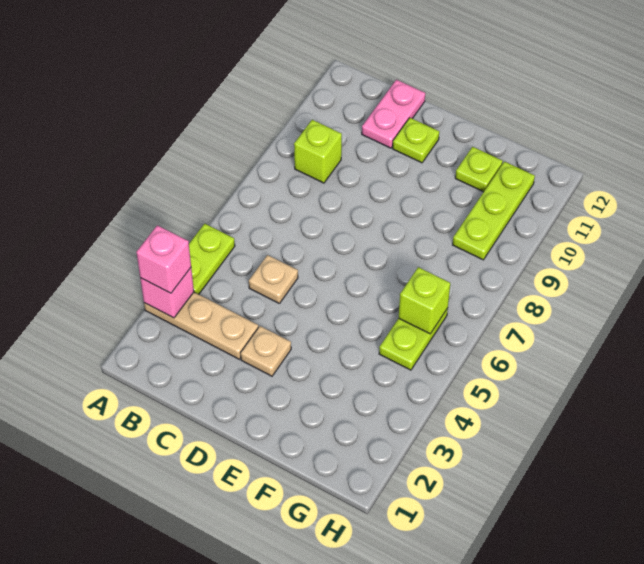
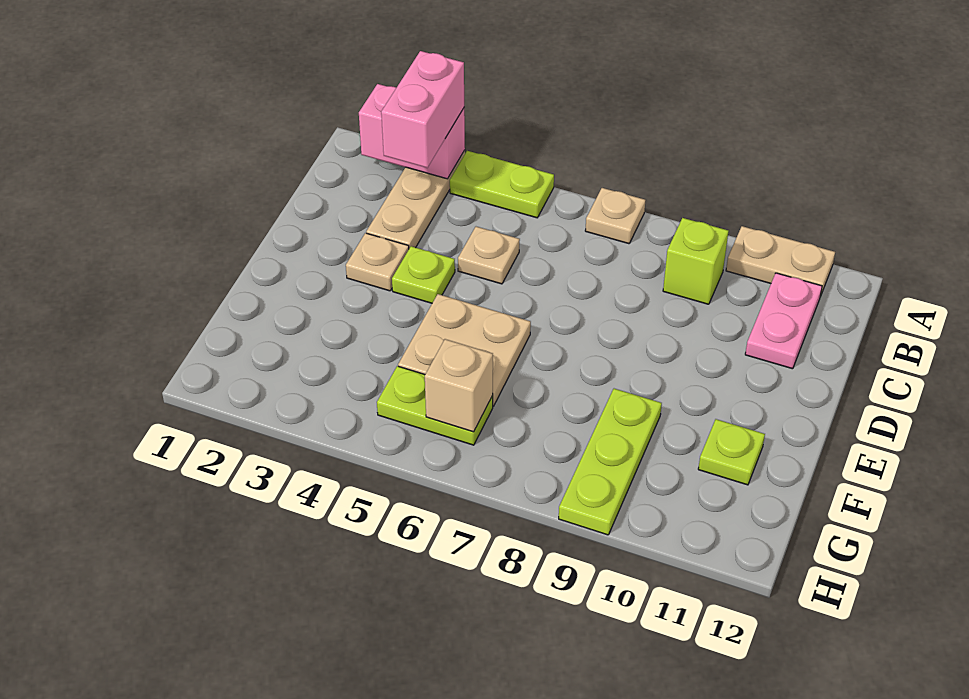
pink 1x1 brick [140,268,194,318] -> pink 1x2 brick [359,84,465,179]
pink 1x1 brick [136,225,191,293] -> pink 1x2 brick [381,51,464,168]
none -> tan 1x1 plate [585,188,646,244]
none -> tan 1x2 plate [726,226,835,296]
pink 1x2 plate [362,80,425,148] -> pink 1x2 plate turned to [745,273,822,369]
lime 1x1 plate [393,118,439,163] -> lime 1x1 plate moved to [392,246,455,303]
none -> tan 2x2 plate [398,294,531,406]
lime 1x1 brick [399,267,450,334] -> tan 1x1 brick [425,339,493,432]
lime 1x3 plate [453,162,535,260] -> lime 1x3 plate turned to [559,389,662,535]

